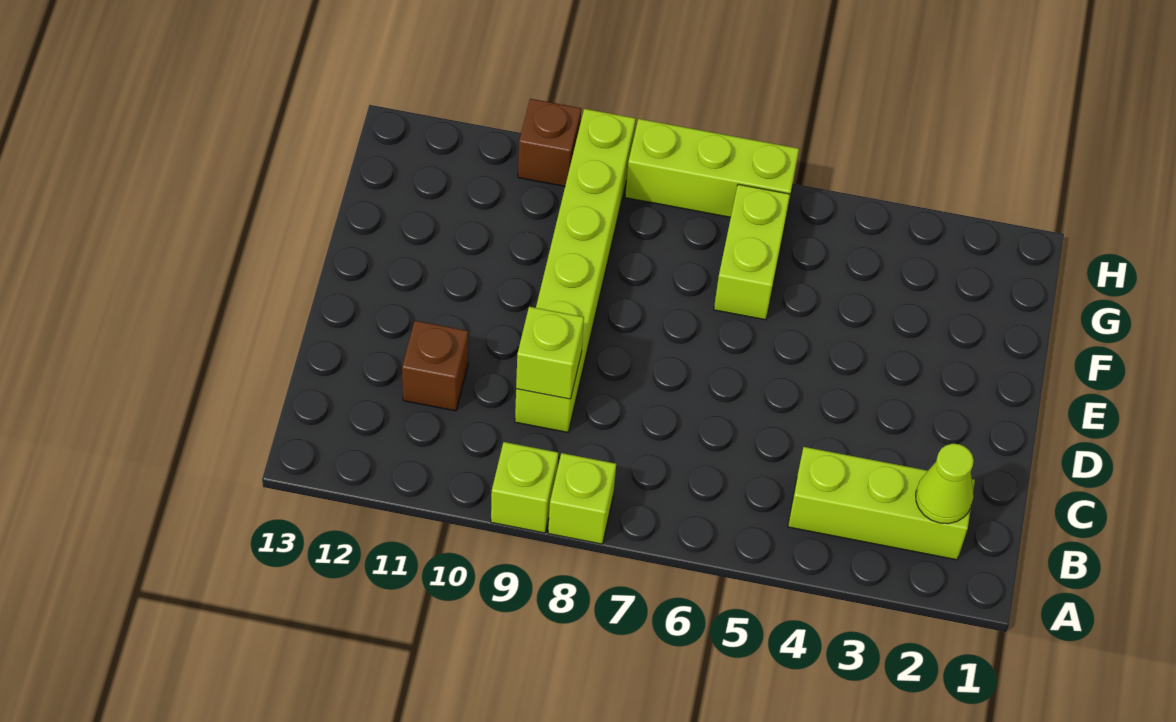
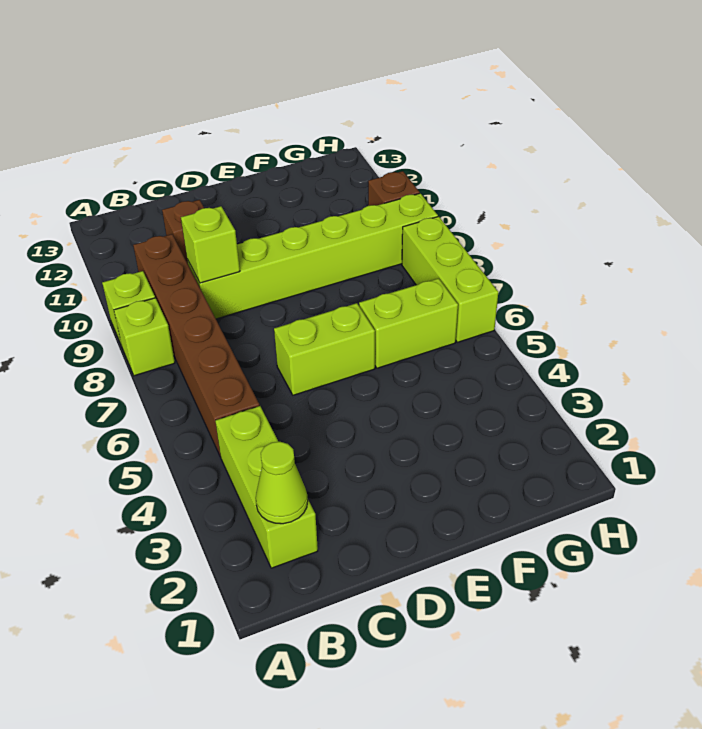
none -> brown 1x6 brick [133,234,259,457]
none -> lime 1x2 brick [274,303,375,395]

